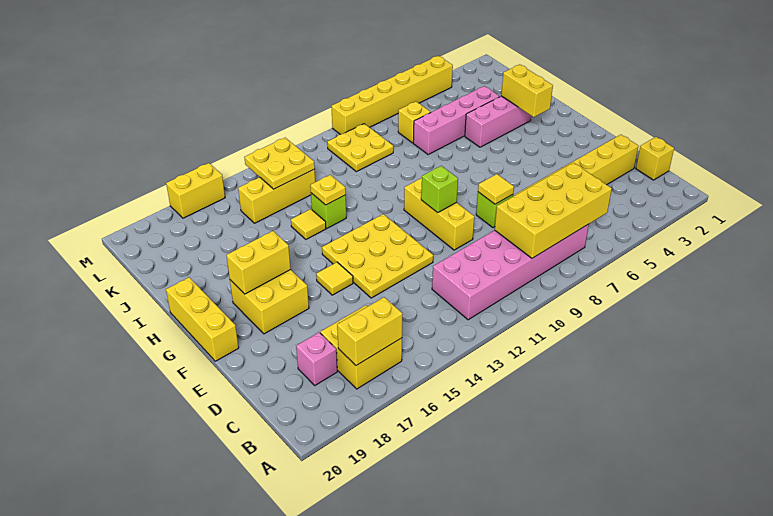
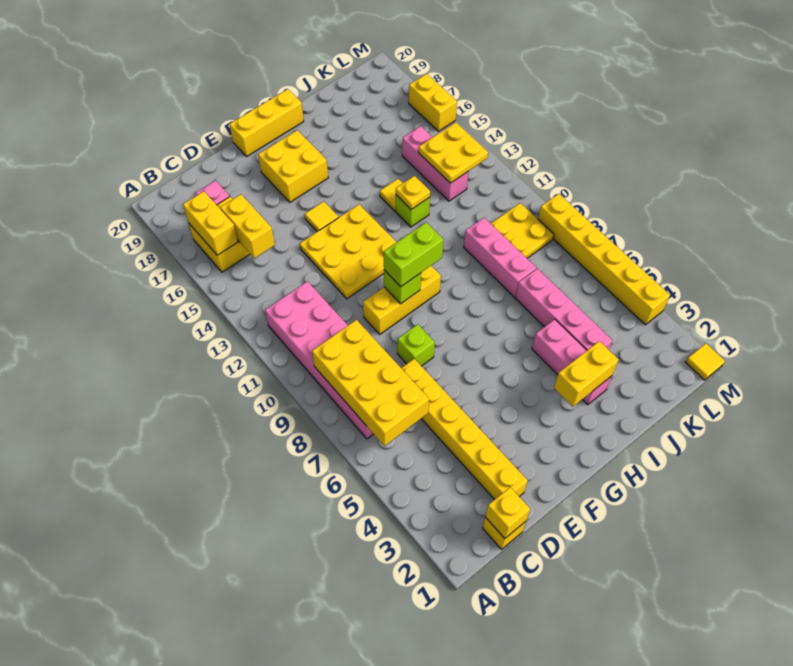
yellow 1x1 tile [478,174,514,204] -> yellow 1x1 tile moved to [686,343,725,380]
none -> lime 1x2 brick [384,222,444,287]
yellow 1x2 brick [226,231,291,294] -> yellow 1x2 brick moved to [220,194,275,258]
none -> pink 1x3 brick [464,218,537,297]
yellow 1x1 brick [398,101,431,143] -> yellow 1x1 brick moved to [485,487,530,538]
yellow 1x3 brick [238,169,315,223] -> pink 1x3 brick [402,126,469,201]

